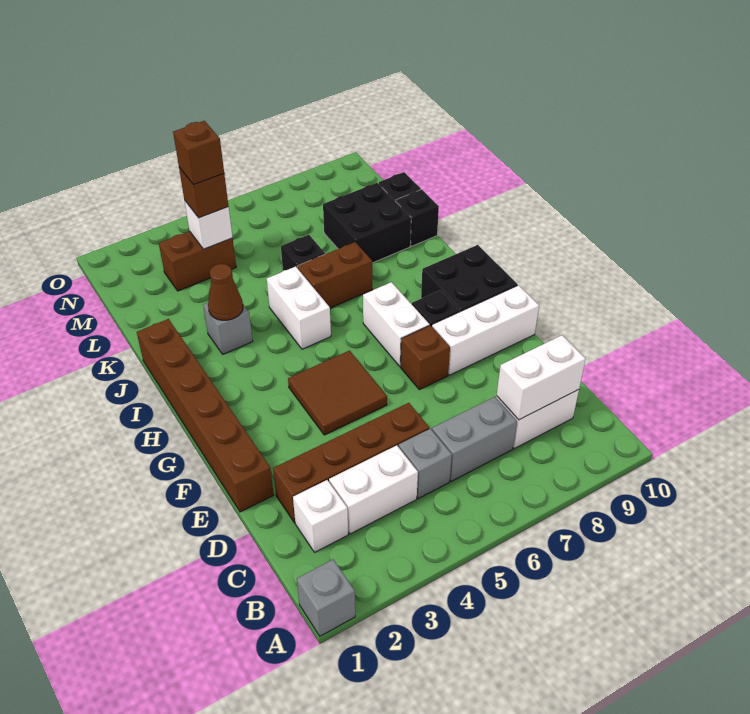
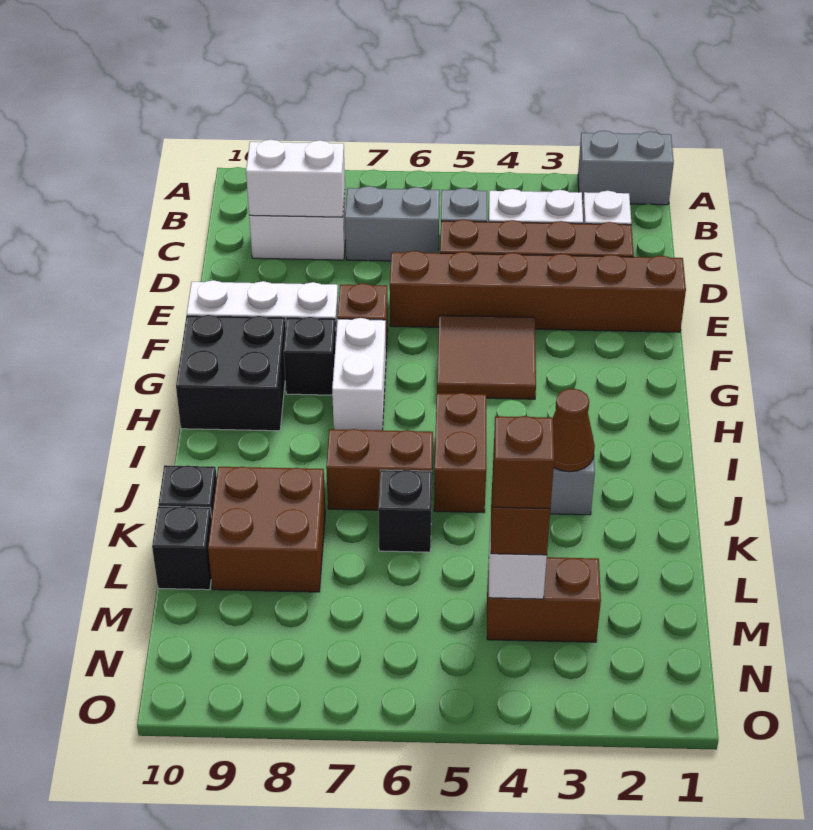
grey 1x1 brick [297,560,355,636] -> grey 1x2 brick [578,131,674,205]
brown 1x6 brick [137,319,274,512] -> brown 1x6 brick turned to [390,251,686,332]
white 1x2 brick [267,266,331,349] -> brown 1x2 brick [434,393,486,513]
black 2x2 brick [323,183,411,263] -> brown 2x2 brick [208,467,325,592]

